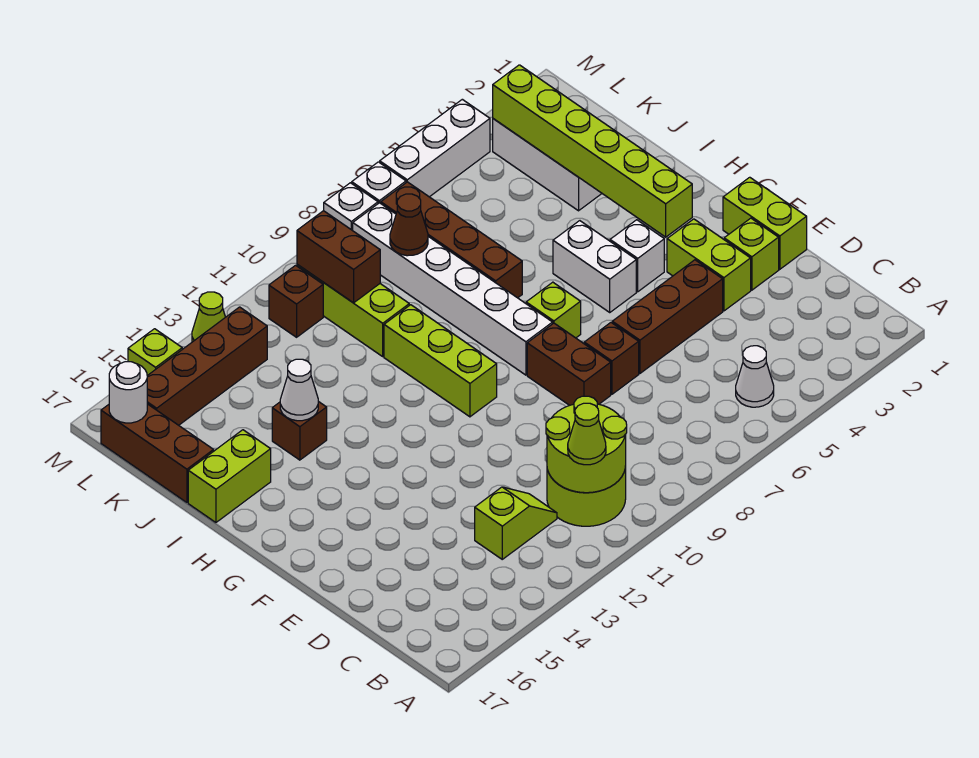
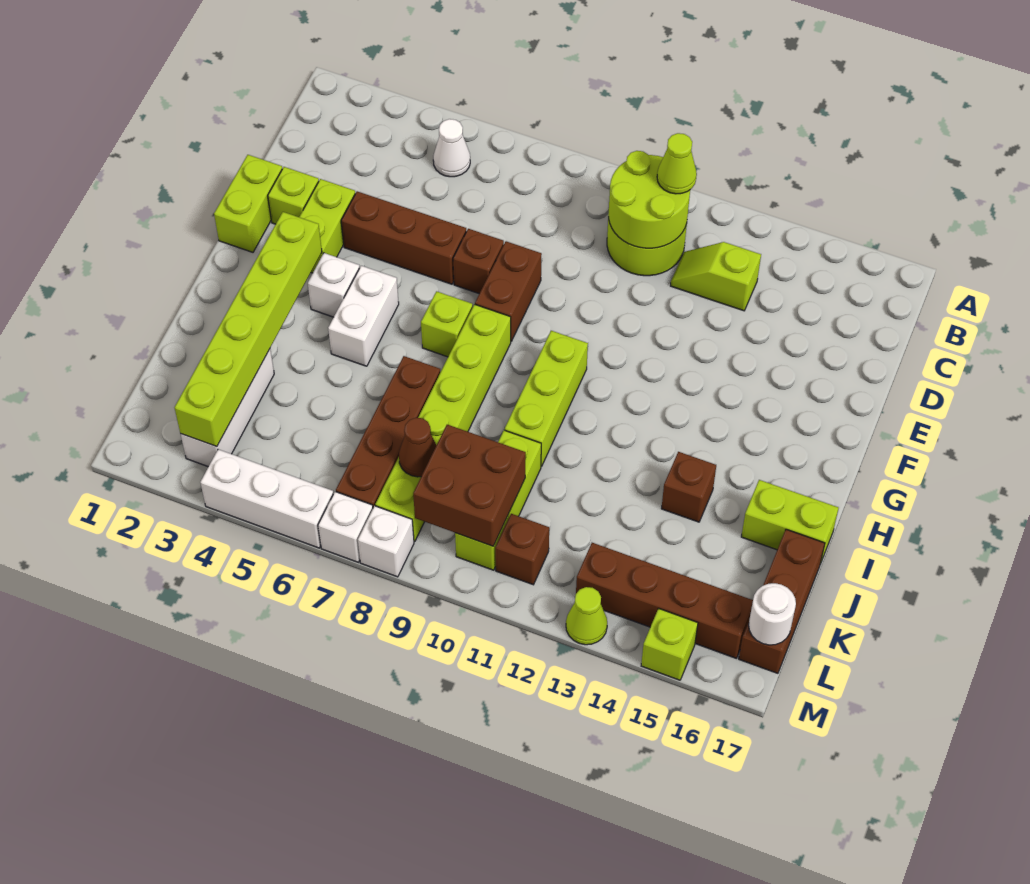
white 1x6 brick [353,203,553,375] -> lime 1x6 brick [375,304,511,542]
white 1x1 cone [280,359,318,421] -> none
brown 1x2 brick [297,211,380,303] -> brown 2x2 brick [413,424,526,546]

